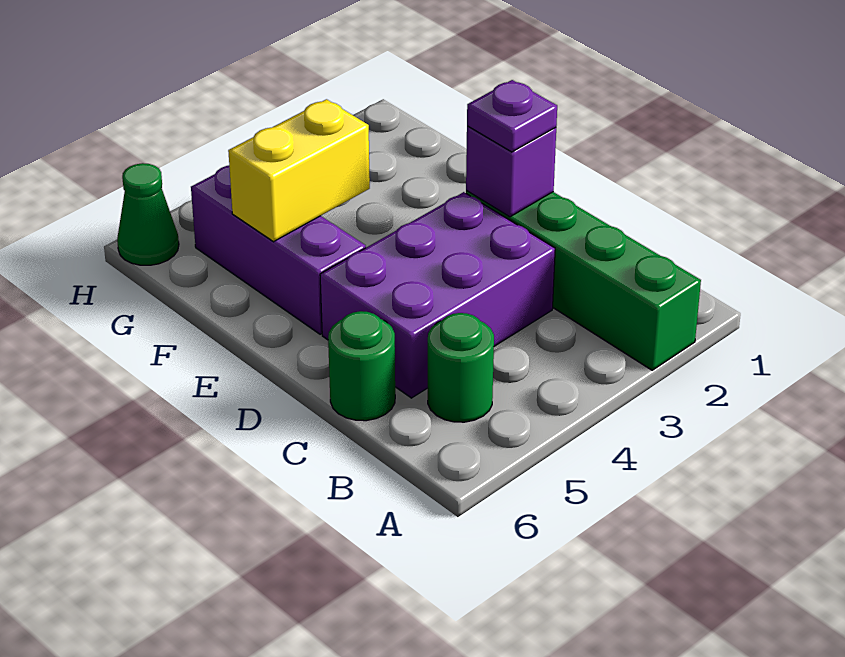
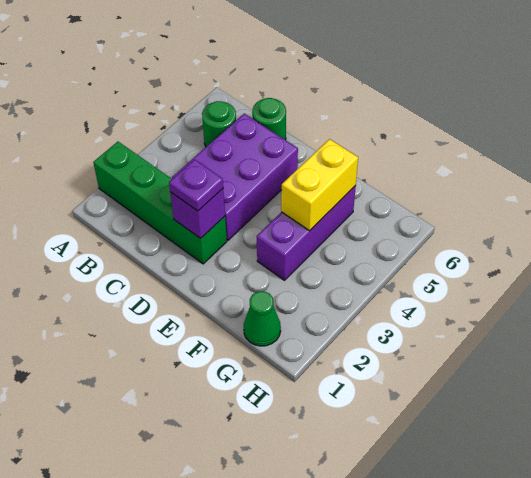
purple 1x3 brick [191,165,366,334] -> purple 1x3 brick turned to [257,186,356,280]
green 1x1 cone [117,163,179,265] -> green 1x1 cone moved to [244,291,281,346]

